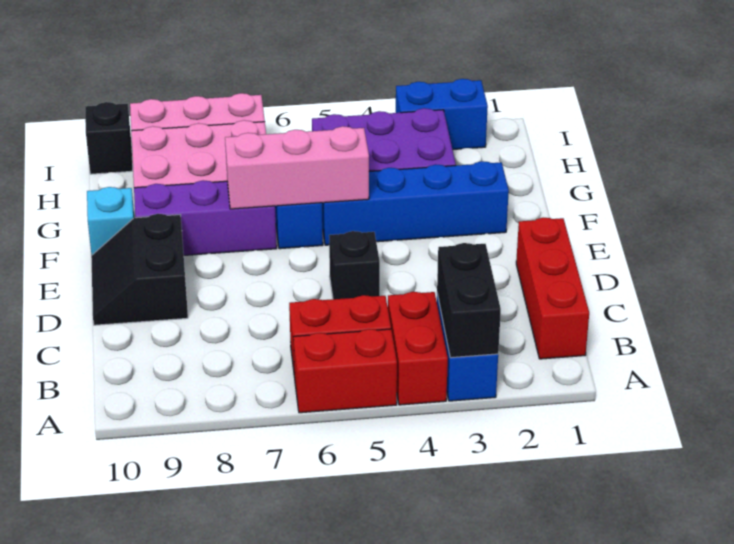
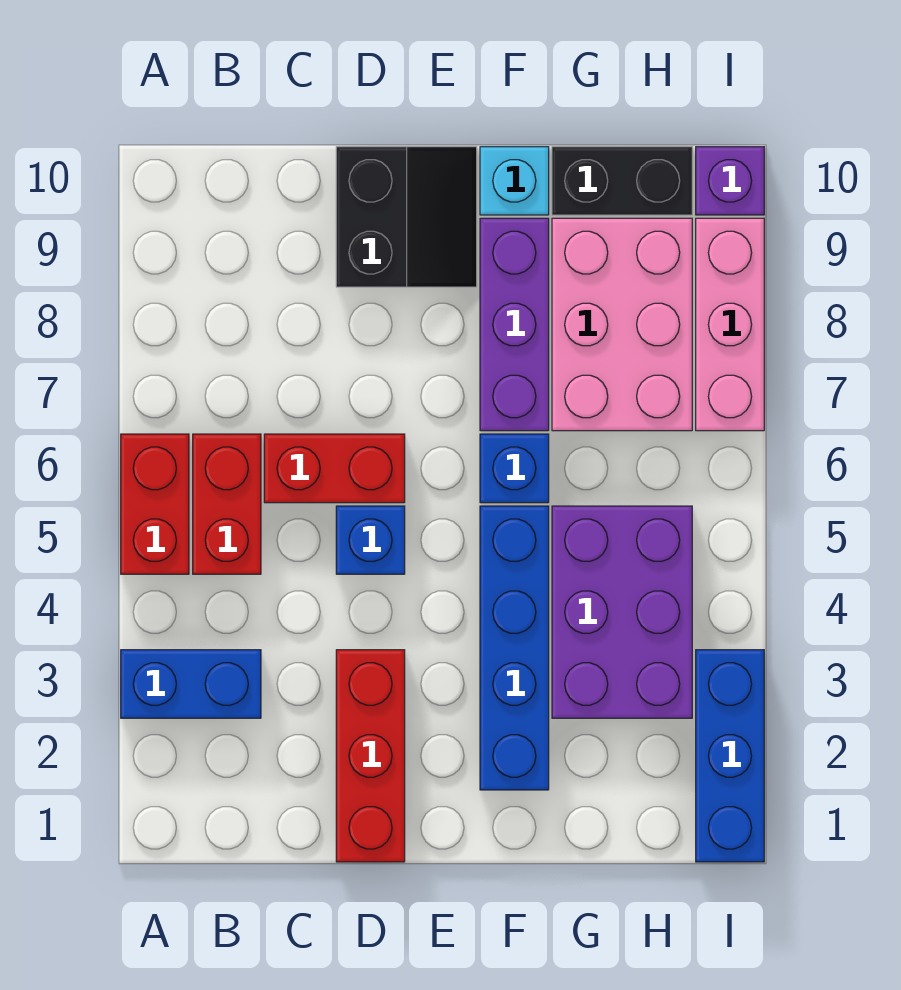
black 1x2 brick [437,243,501,358] -> black 1x2 brick moved to [552,147,692,215]
red 1x2 brick [388,292,448,405] -> red 1x2 brick moved to [264,434,405,503]
red 1x3 brick [516,218,589,359] -> red 1x3 brick turned to [336,650,405,862]
black 1x1 brick [329,231,380,299] -> blue 1x1 brick [336,506,405,574]
black 2x2 slope [91,214,188,325] -> black 2x2 slope turned to [336,147,477,287]
pink 1x3 brick [225,126,369,209] -> none
blue 1x2 brick [396,79,488,150] -> blue 1x3 brick [696,650,764,862]
black 1x1 brick [85,102,133,174] -> purple 1x1 brick [696,147,764,215]

